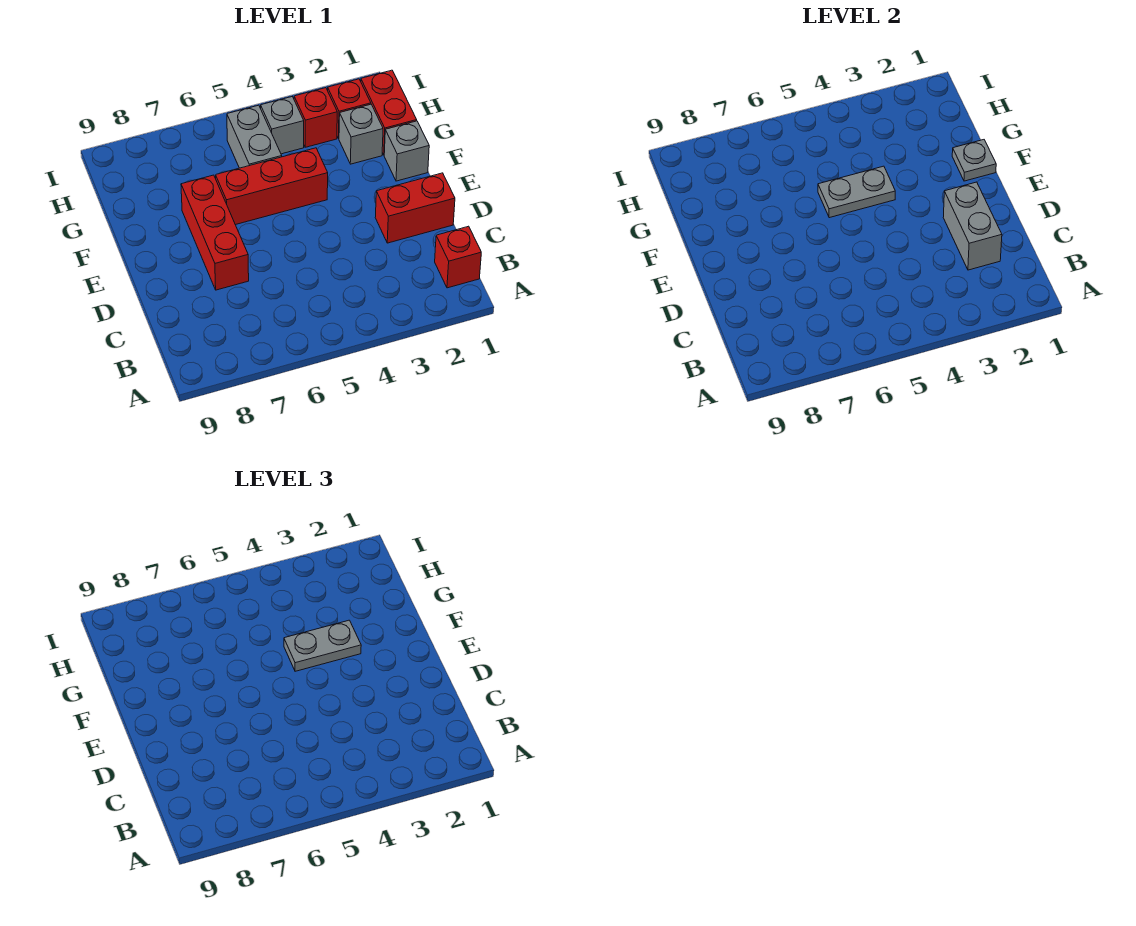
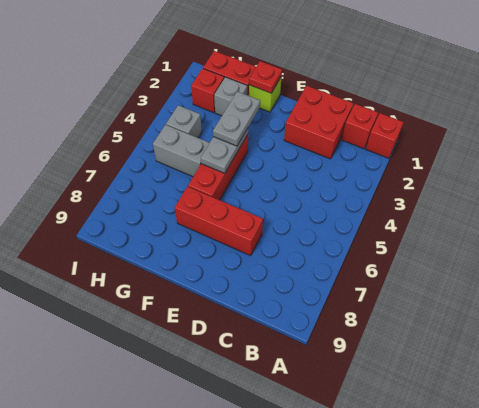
grey 1x2 brick [943,182,1002,270] -> none
red 1x2 brick [375,173,455,243] -> red 2x2 brick [284,86,354,159]
grey 1x1 brick [384,121,429,181] -> lime 1x1 brick [249,77,282,112]
grey 1x1 plate [952,140,996,181] -> red 1x1 plate [249,61,282,93]
red 1x1 brick [294,88,337,147] -> red 1x1 brick moved to [366,113,404,158]

